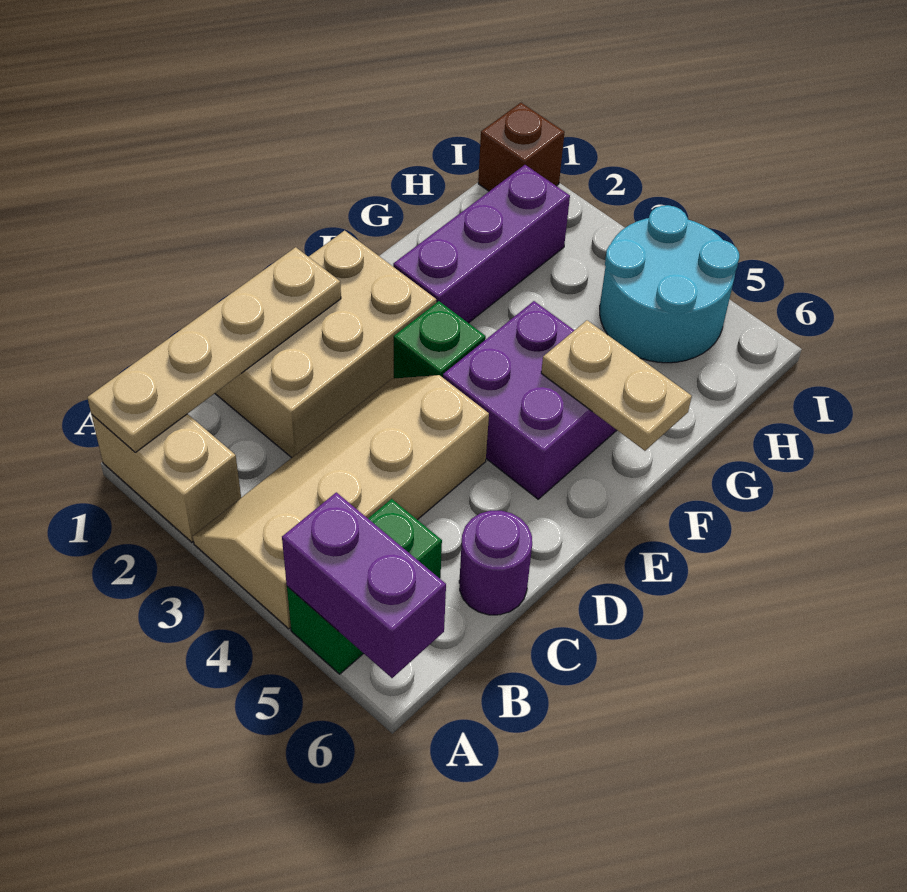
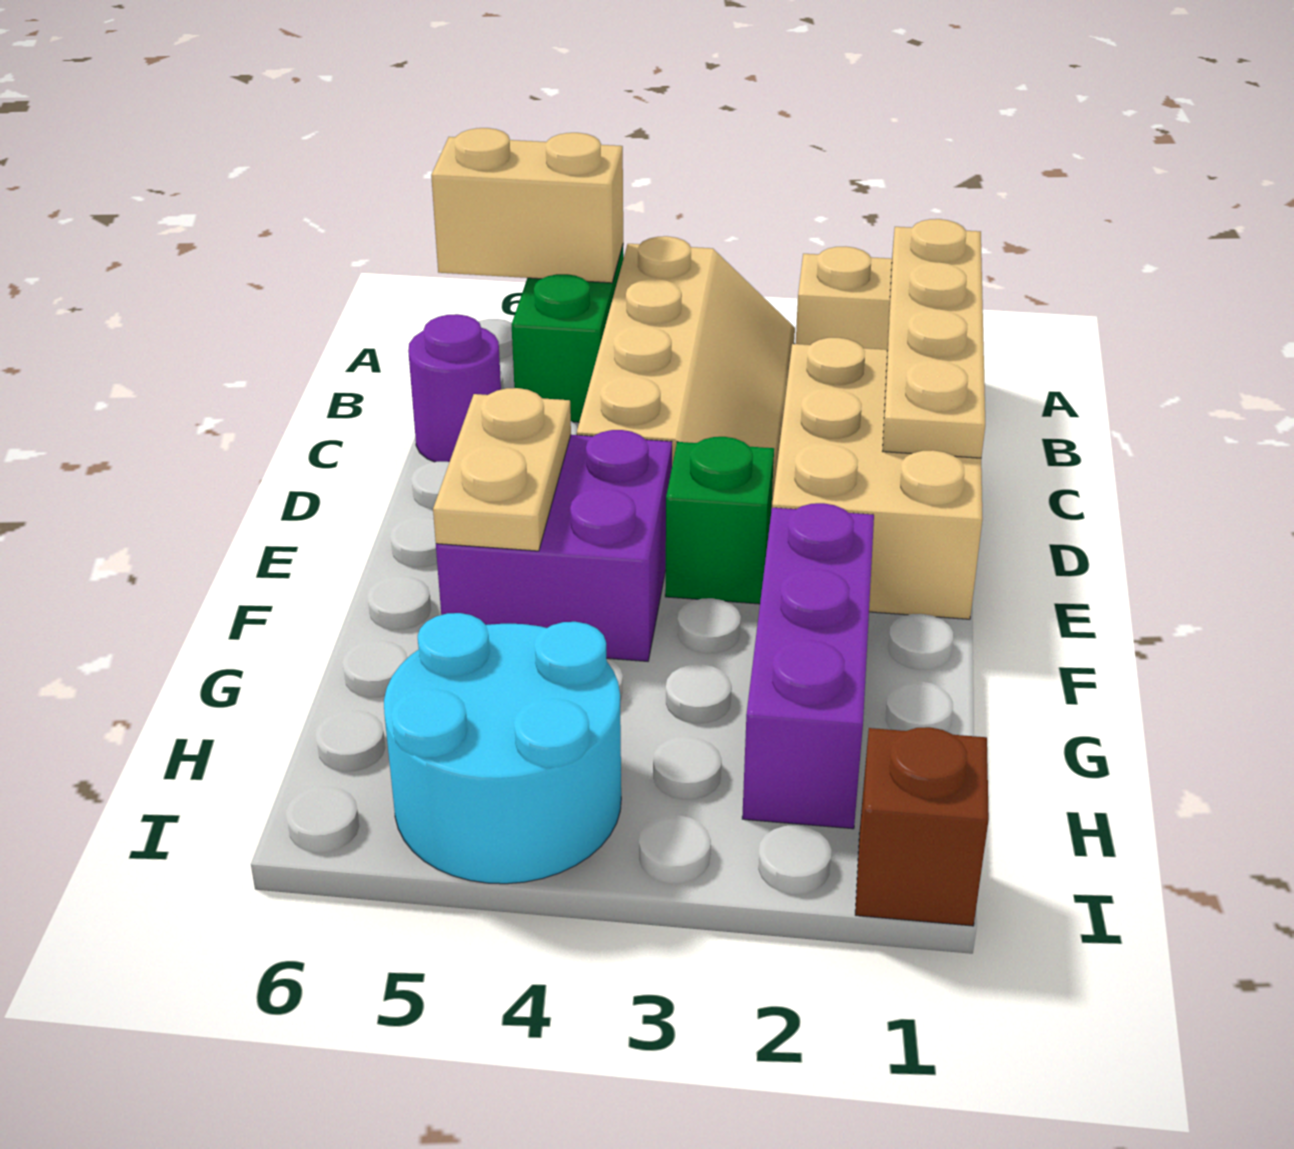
purple 1x2 brick [282,492,446,678] -> tan 1x2 brick [431,128,623,283]
tan 1x2 plate [541,320,692,451] -> tan 1x2 plate turned to [433,388,571,551]

